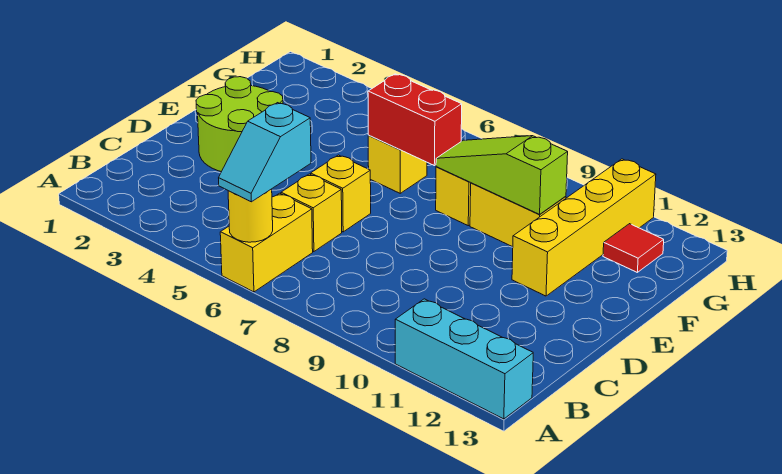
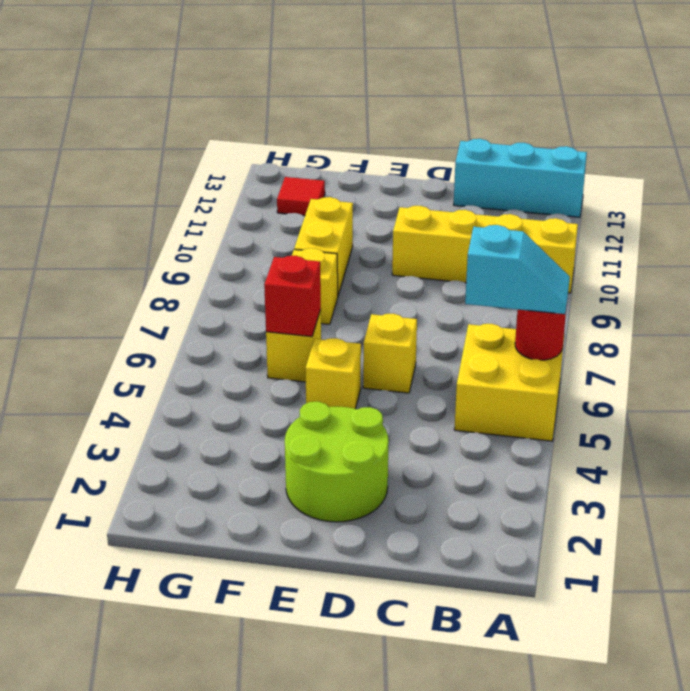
yellow 1x2 brick [220,193,313,292] -> yellow 2x2 brick [454,324,564,441]
yellow 1x1 round brick [228,189,273,242] -> red 1x1 round brick [515,305,567,360]
cyan 1x3 brick [395,299,533,419] -> cyan 1x3 brick turned to [454,139,587,217]
yellow 1x1 brick [281,174,342,252] -> yellow 1x1 brick moved to [305,338,361,409]
yellow 1x4 brick [512,159,656,296] -> yellow 1x4 brick moved to [392,206,578,293]
red 1x2 brick [368,74,462,166] -> red 1x1 brick [264,256,321,337]
lime 1x3 slope [436,136,568,214] -> none

